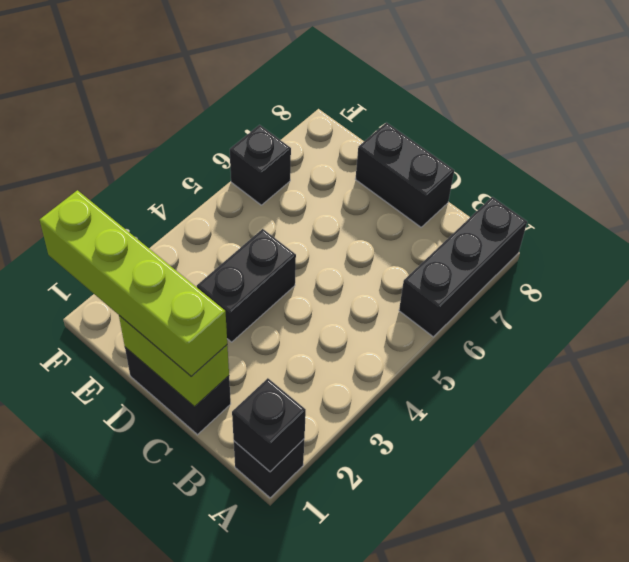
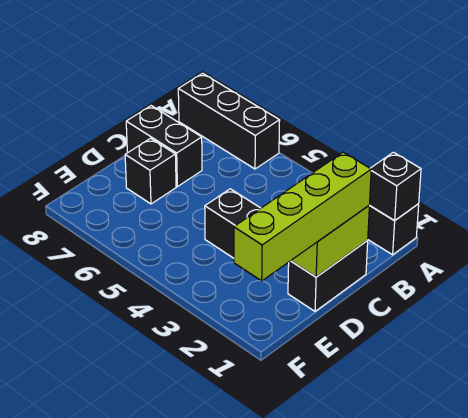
black 1x2 brick [355,123,454,227] -> black 1x2 brick turned to [126,106,202,187]
black 1x1 brick [230,125,291,205] -> black 1x1 brick moved to [125,138,176,204]

